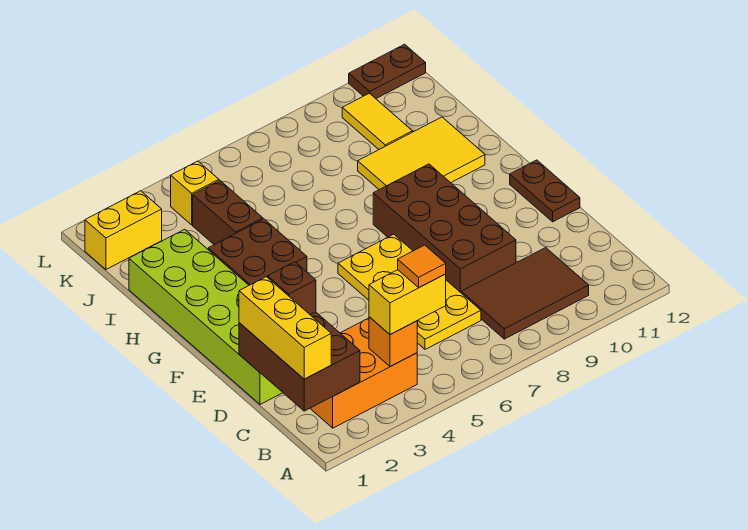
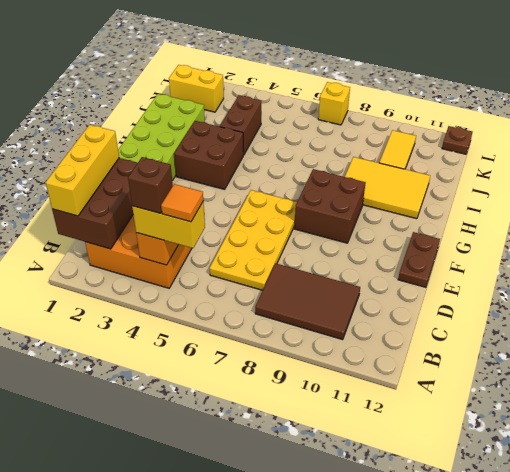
brown 1x1 brick [268,262,316,315] -> brown 1x1 brick moved to [128,157,173,213]
brown 2x4 brick [373,164,516,292] -> brown 2x2 brick [294,169,366,243]
yellow 1x1 brick [171,161,219,225] -> yellow 1x1 brick moved to [318,82,350,125]
brown 1x2 plate [349,44,426,98] -> brown 1x1 plate [442,126,472,154]

